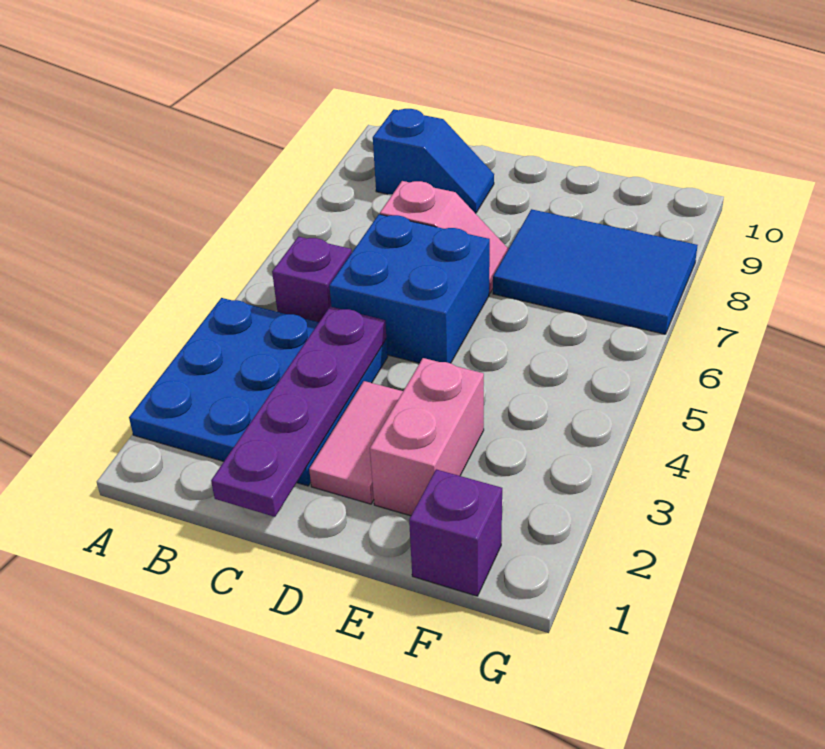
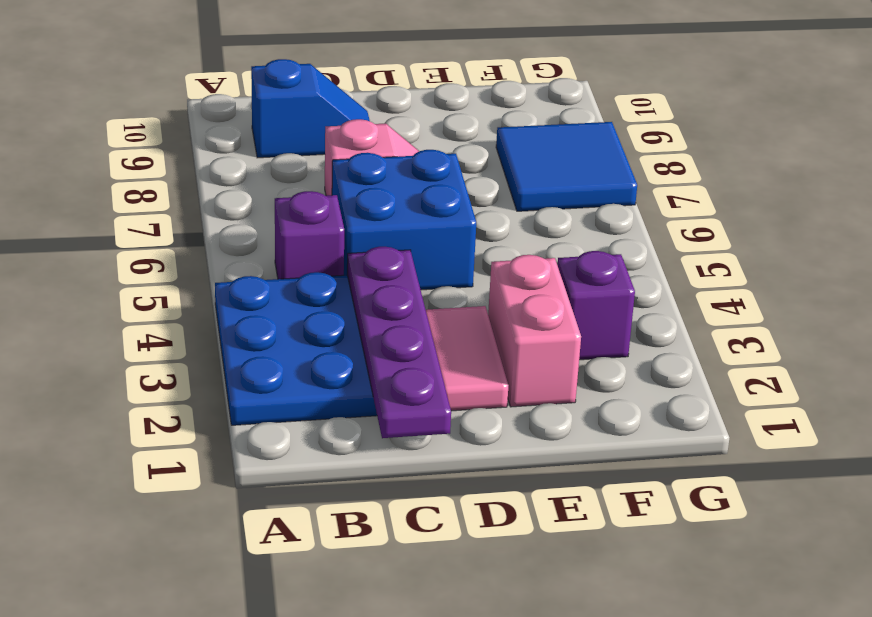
blue 2x3 tile [493,209,698,334] -> blue 2x2 tile [496,122,637,211]
purple 1x1 brick [409,469,502,596] -> purple 1x1 brick moved to [557,251,635,360]

